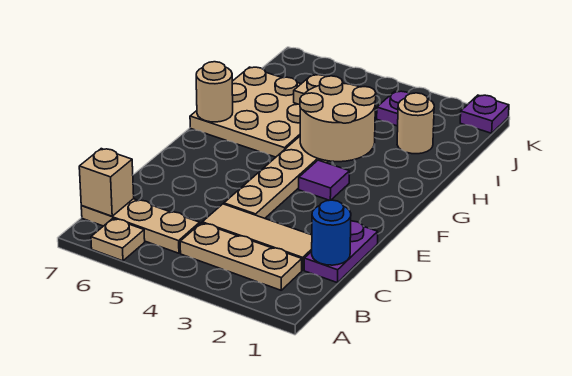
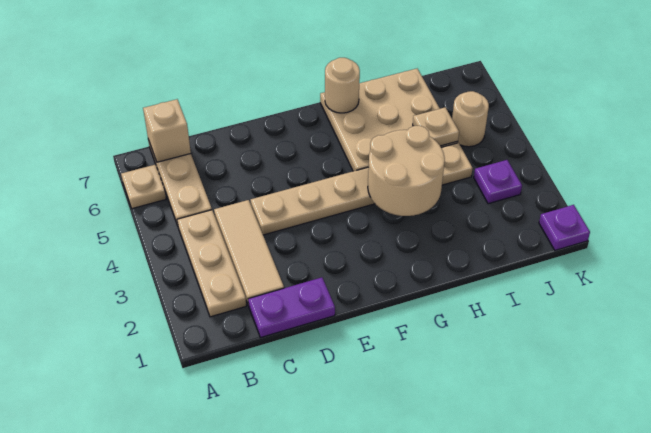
blue 1x1 round brick [312,200,351,265] -> none
purple 1x1 tile [299,160,350,200] -> none
tan 1x1 round brick [397,93,434,154] -> tan 1x1 round brick moved to [452,91,489,147]

